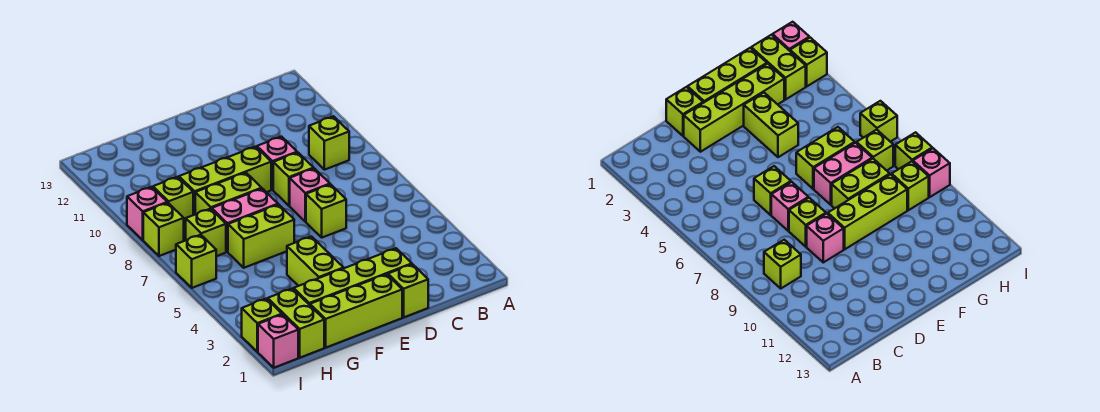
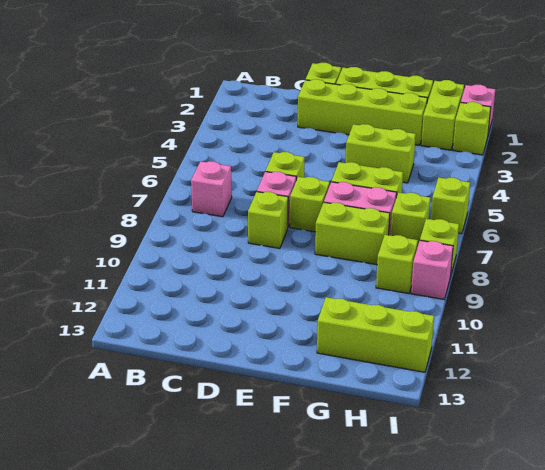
lime 1x1 brick [309,116,349,170] -> lime 1x1 brick moved to [290,177,330,232]
pink 1x1 brick [257,137,297,190] -> pink 1x1 brick moved to [191,161,232,217]
lime 1x3 brick [179,147,271,215] -> lime 1x3 brick moved to [317,297,434,372]
lime 1x2 brick [287,237,344,286] -> lime 1x2 brick turned to [346,124,416,183]

